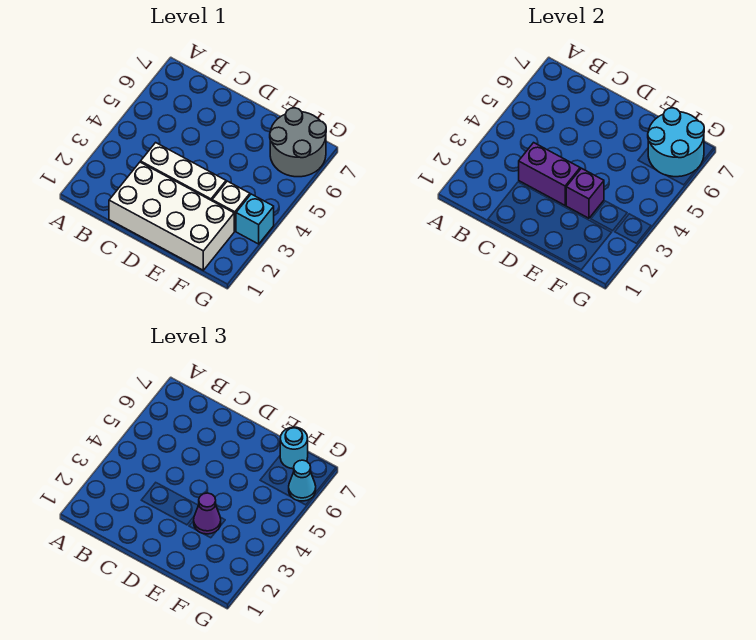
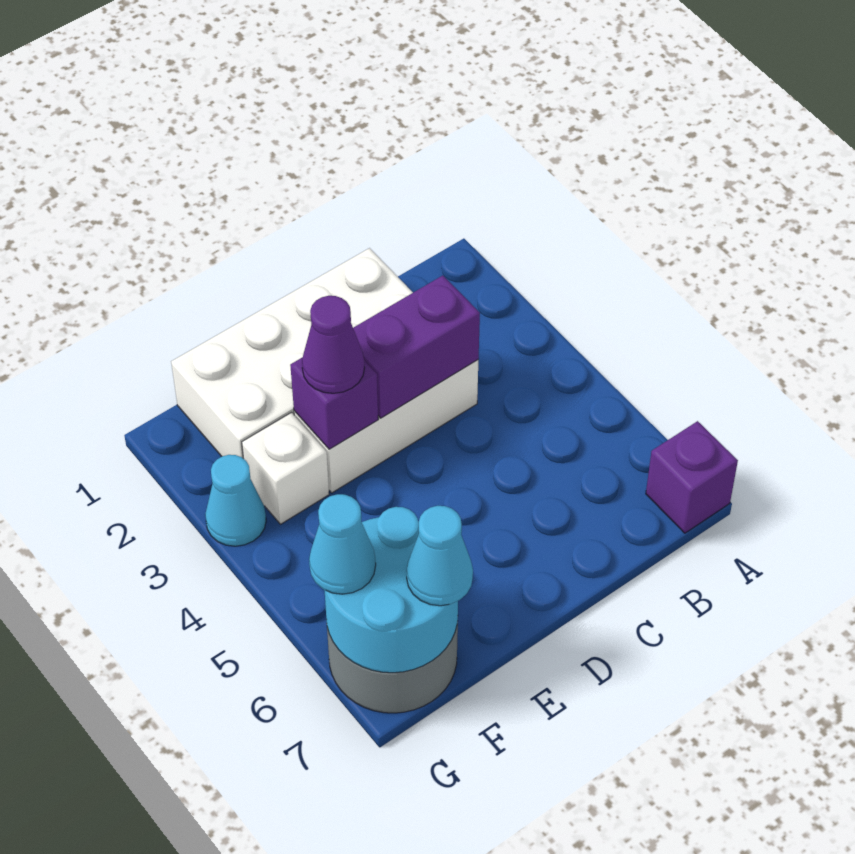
none -> purple 1x1 brick [646,421,738,533]
cyan 1x1 round brick [280,427,308,469] -> cyan 1x1 cone [407,506,473,606]
cyan 1x1 brick [236,194,274,244] -> cyan 1x1 cone [205,455,266,546]

